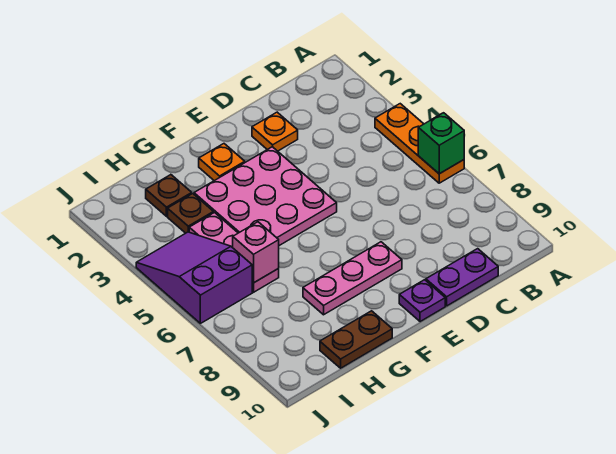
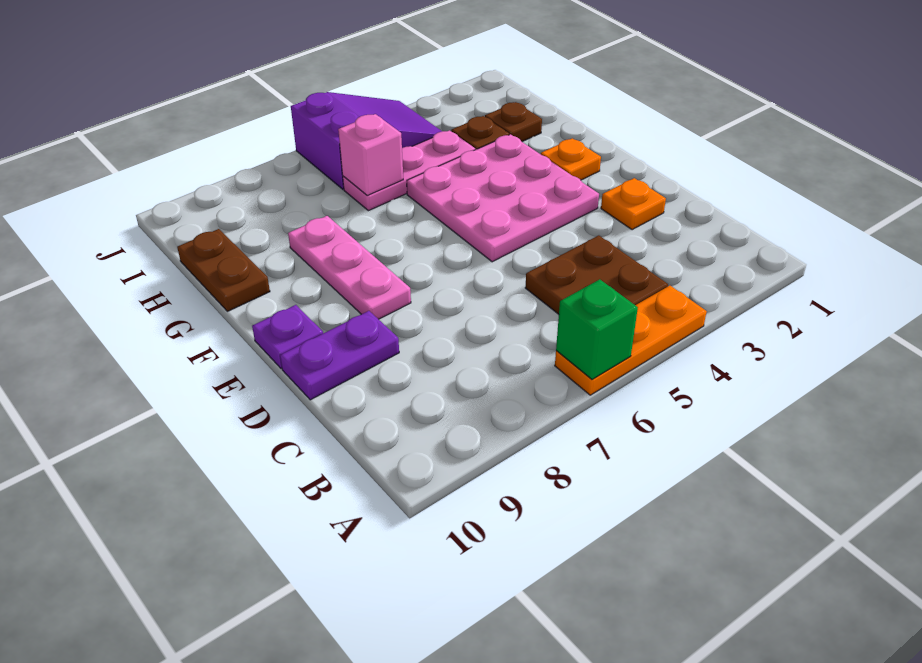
none -> brown 2x2 plate [525,235,668,314]
purple 1x2 plate [426,249,498,306] -> purple 1x2 plate turned to [280,311,399,400]

